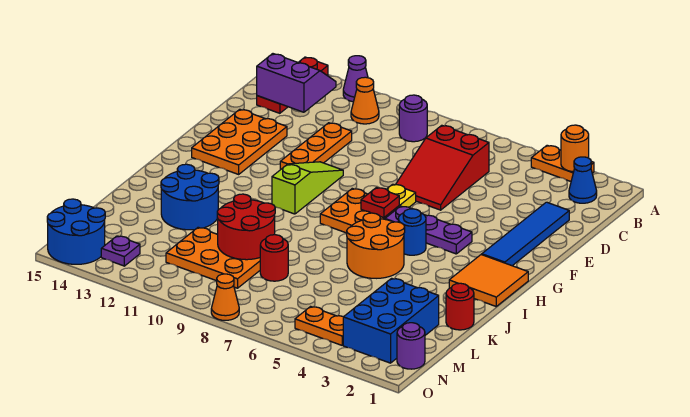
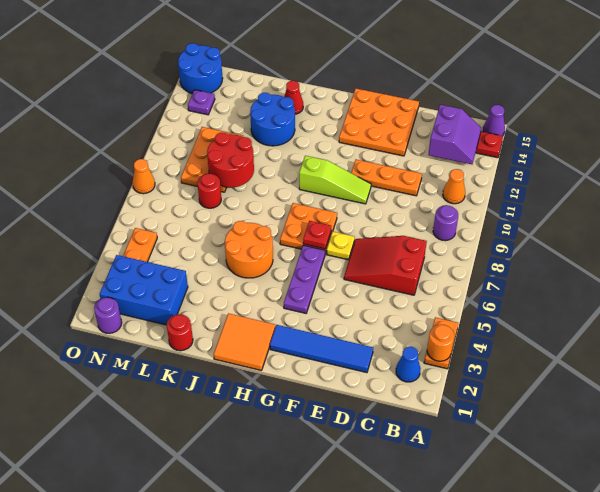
purple 1x1 cone [343,56,368,102] -> purple 1x1 cone moved to [483,105,505,136]
orange 2x3 plate [192,109,287,174] -> orange 3x3 plate [339,89,419,156]
blue 1x1 round brick [398,209,426,255] -> none
none -> red 1x1 cone [284,81,303,114]

